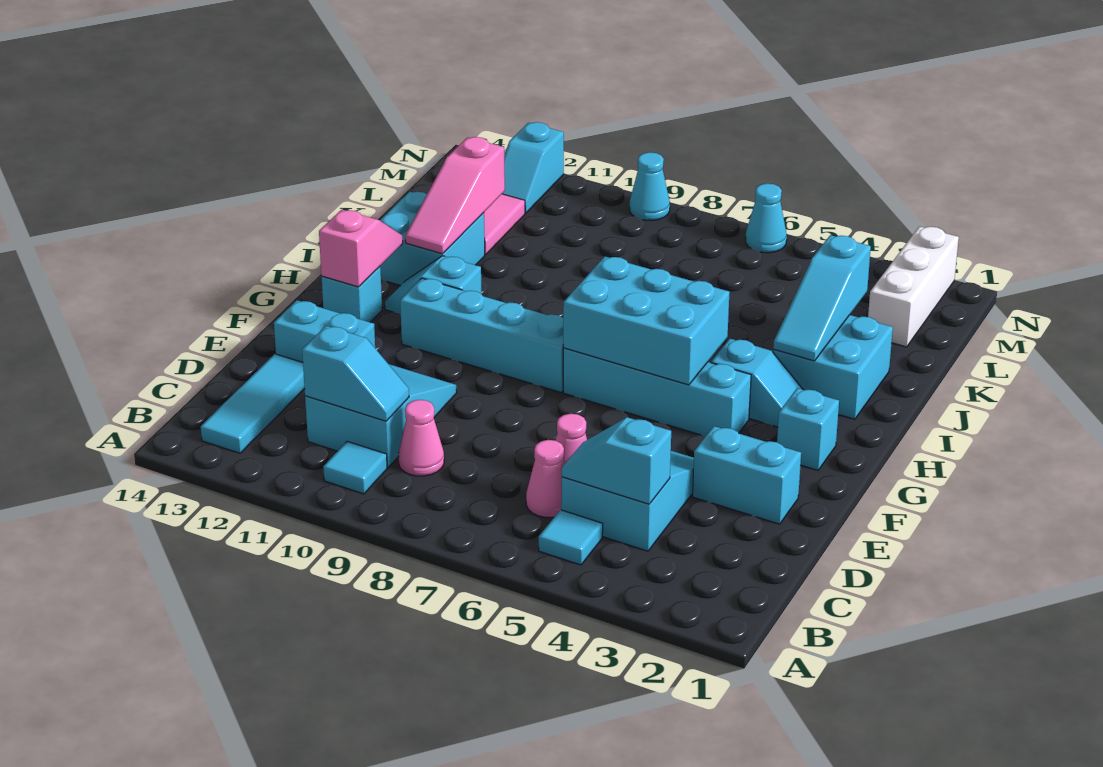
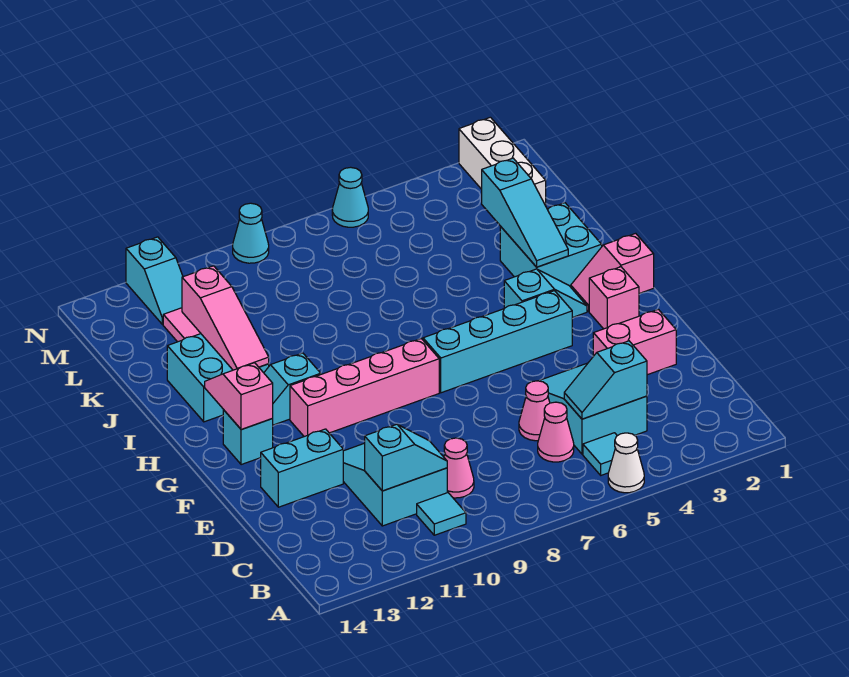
none -> white 1x1 cone [608,433,644,493]
cyan 1x3 tile [201,354,305,453] -> none
cyan 1x2 brick [692,426,801,524] -> pink 1x2 brick [593,309,676,375]
cyan 1x1 brick [777,388,839,470] -> pink 1x1 brick [589,267,639,329]
cyan 2x3 brick [563,256,730,385] -> none
cyan 1x4 brick [400,278,563,392] -> pink 1x4 brick [290,339,439,437]
none -> pink 1x2 slope [571,233,654,311]

